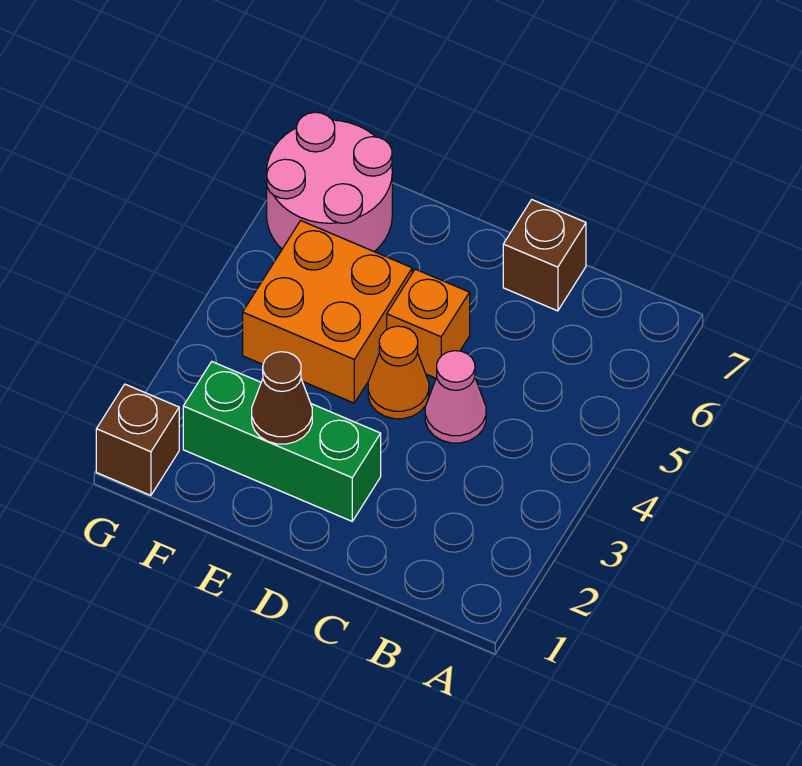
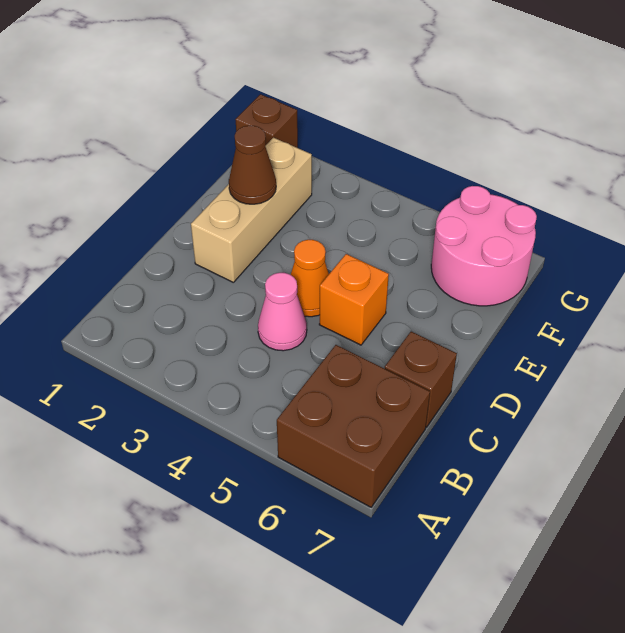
none -> brown 2x2 brick [277,345,430,507]
green 1x3 brick [183,362,381,521] -> tan 1x3 brick [191,138,312,283]
orange 2x2 brick [243,221,412,403] -> none

